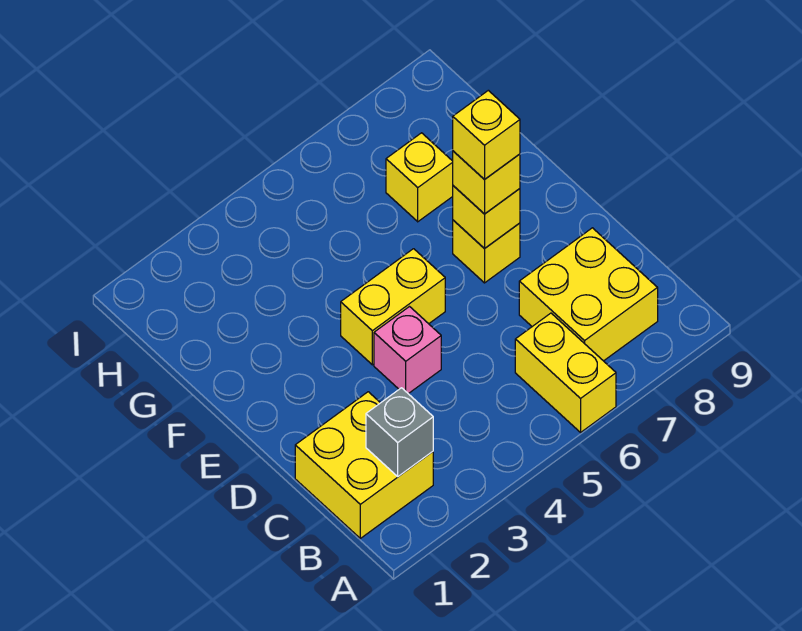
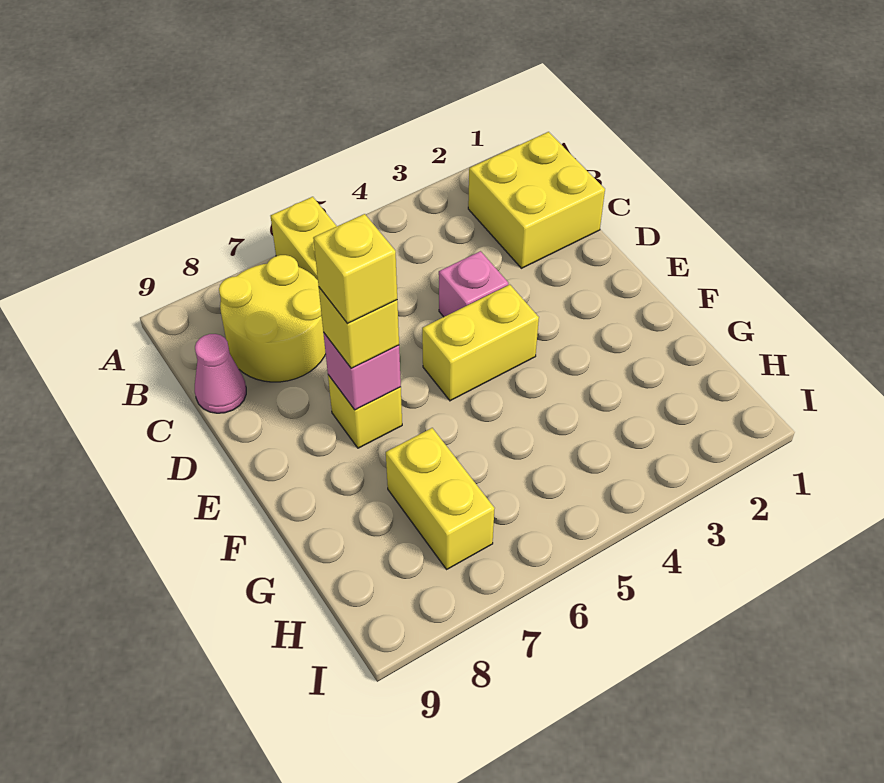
grey 1x1 brick [366,388,433,476] -> none
yellow 2x2 brick [519,228,658,361] -> yellow 2x2 round brick [219,255,326,382]
none -> pink 1x1 cone [195,334,246,413]
yellow 1x1 brick [453,186,520,249] -> pink 1x1 brick [323,332,401,410]
yellow 1x1 brick [386,133,453,222] -> yellow 1x2 brick [386,428,495,569]

